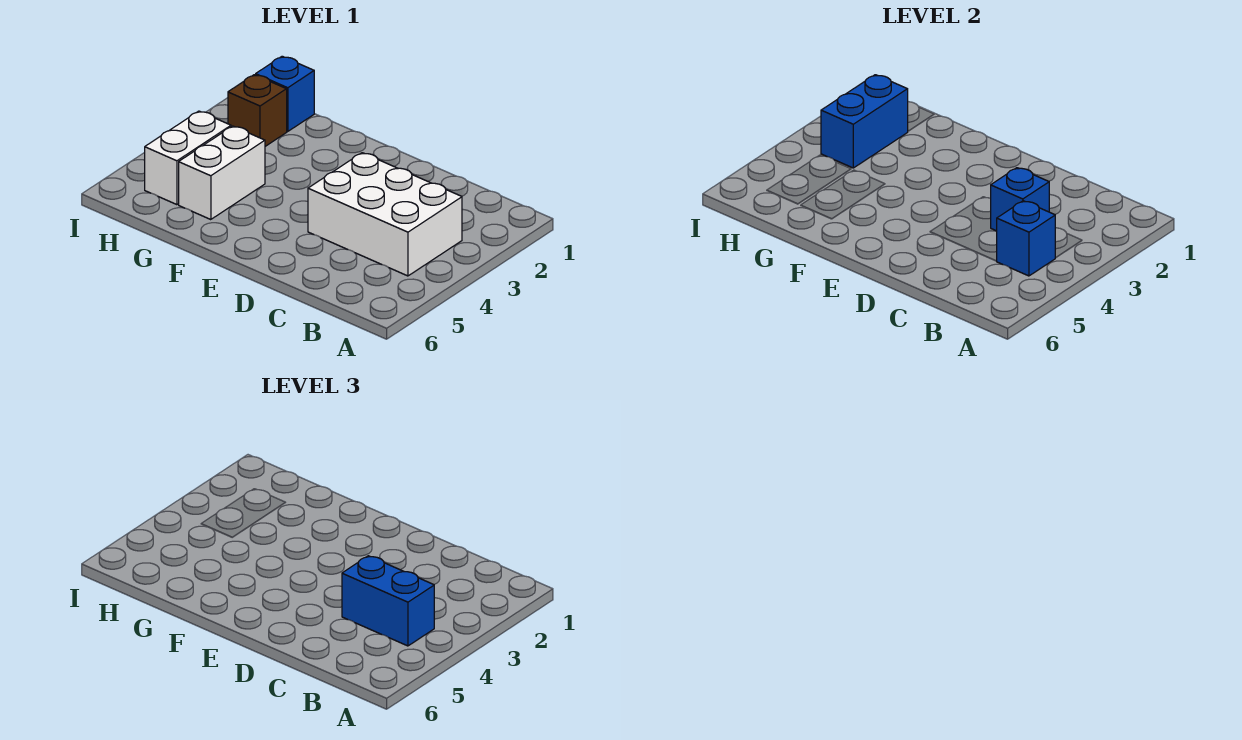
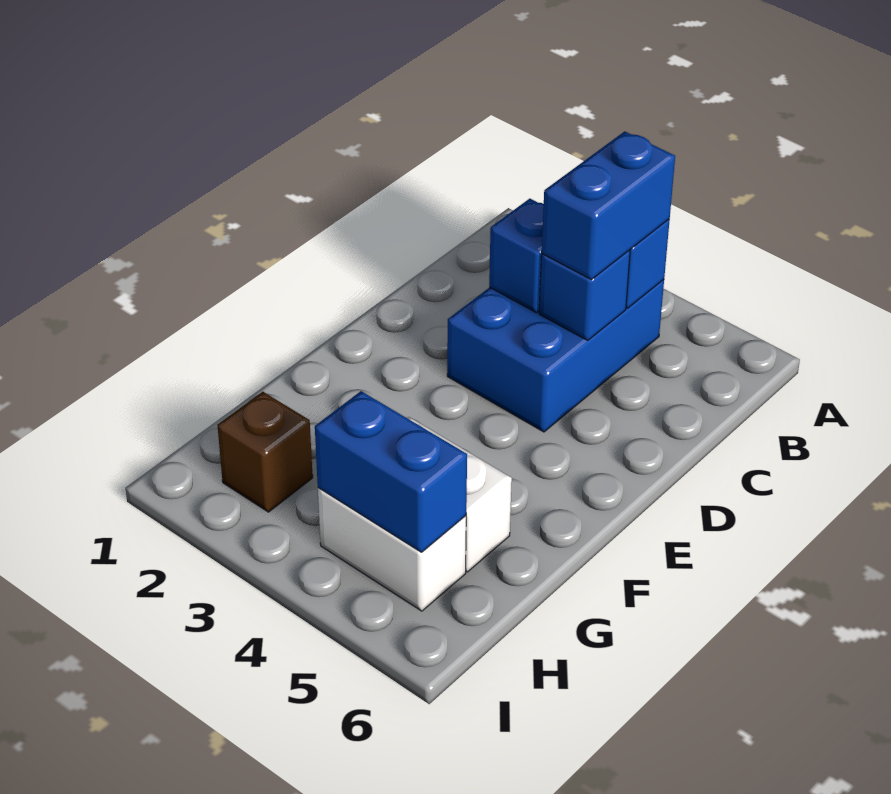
white 2x3 brick [308,153,462,276] -> blue 2x3 brick [447,280,664,432]
blue 1x1 brick [256,56,314,132] -> blue 1x1 brick moved to [539,250,630,341]
blue 1x2 brick [821,75,908,168] -> blue 1x2 brick moved to [315,391,467,552]

